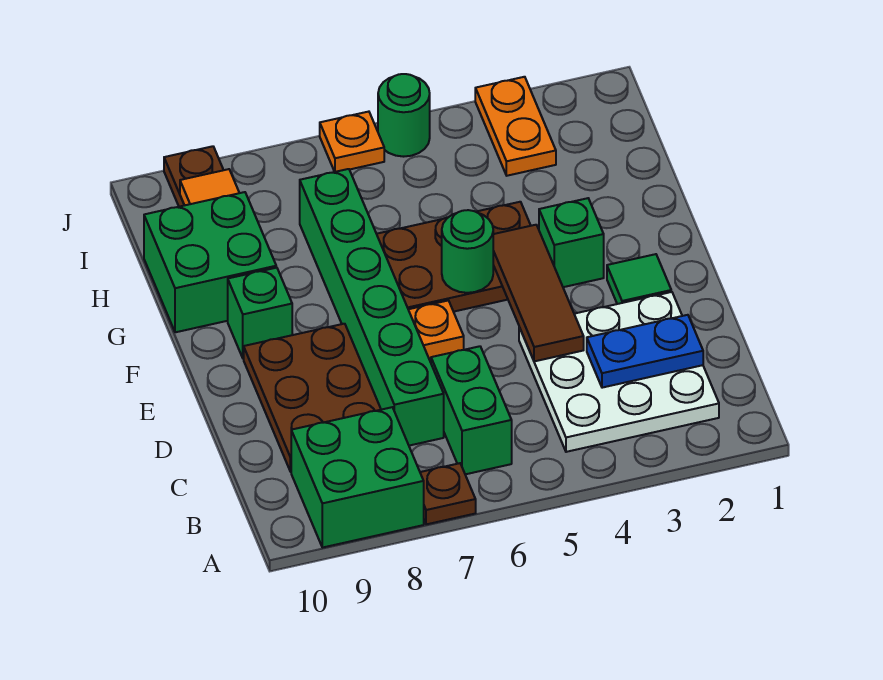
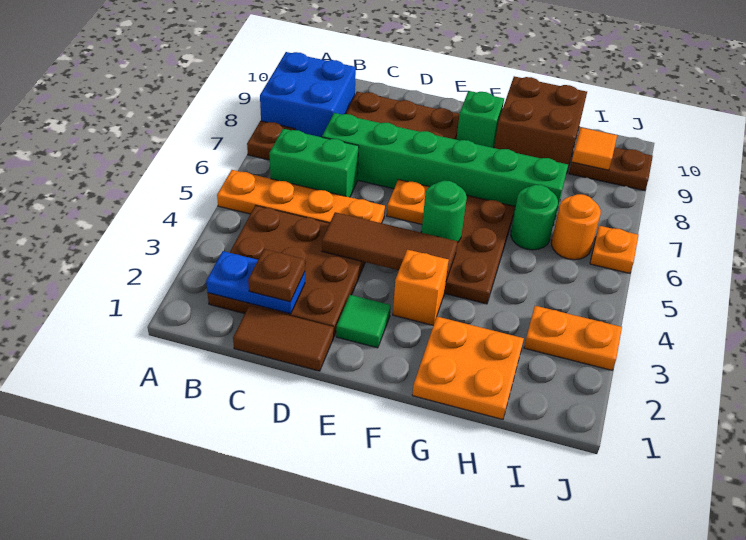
none -> orange 1x4 plate [217,170,385,223]
green 2x2 brick [291,407,424,548] -> blue 2x2 brick [260,52,356,137]
white 3x3 plate [519,292,719,452] -> brown 3x3 plate [208,205,365,336]
none -> brown 1x2 tile [233,305,334,371]
blue 1x2 plate [587,315,703,388] -> blue 1x2 plate turned to [206,251,305,314]
none -> brown 1x1 plate [248,249,305,302]
green 1x1 brick [539,198,604,287] -> orange 1x1 brick [393,250,449,325]
none -> orange 2x2 plate [412,317,524,420]
green 2x2 brick [144,192,276,332] -> brown 2x2 brick [494,76,587,173]
none -> orange 1x1 round brick [552,194,601,260]
green 1x1 round brick [378,74,430,157] -> green 1x1 round brick moved to [511,185,558,250]

